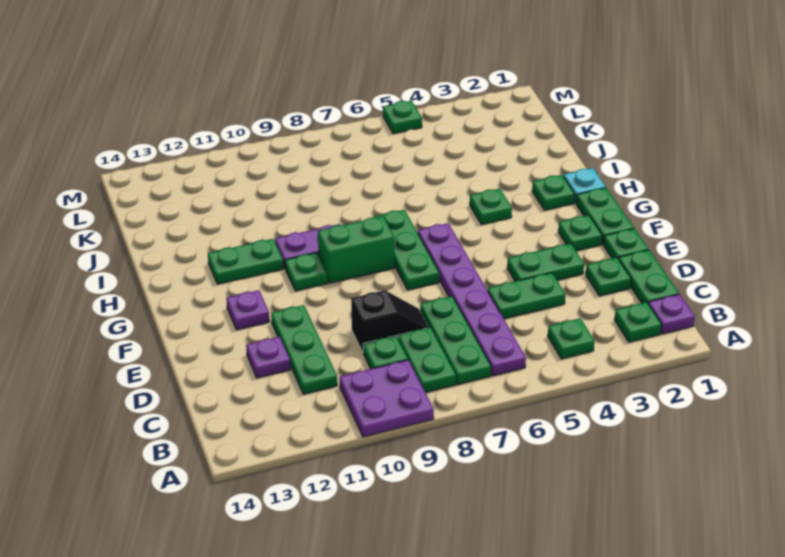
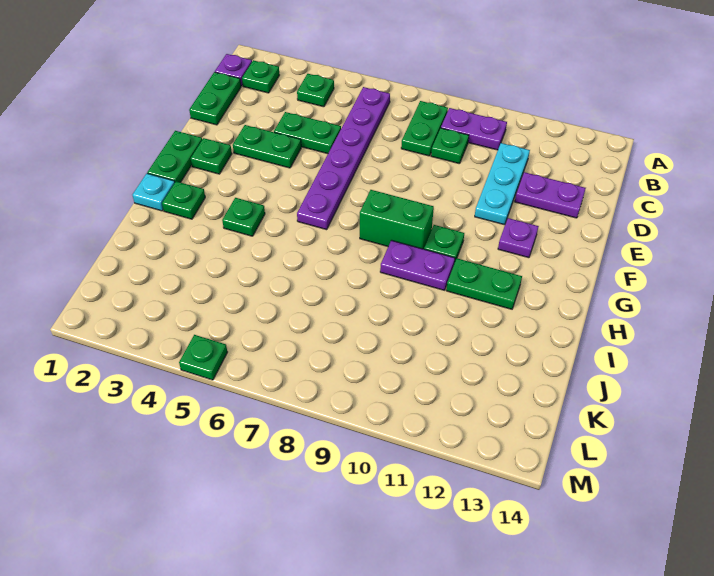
purple 2x2 plate [339,360,434,437] -> purple 1x2 plate [441,108,507,150]
green 1x3 plate [420,296,491,384] -> none
green 1x3 plate [271,305,337,394] -> cyan 1x3 plate [475,143,530,225]
green 1x1 plate [586,258,631,296] -> none
black 1x2 slope [351,290,429,352] -> none
purple 1x1 plate [246,337,291,378] -> purple 1x2 plate [515,172,586,218]
green 1x1 plate [604,229,649,259] -> none
green 1x3 plate [374,210,439,290] -> none

